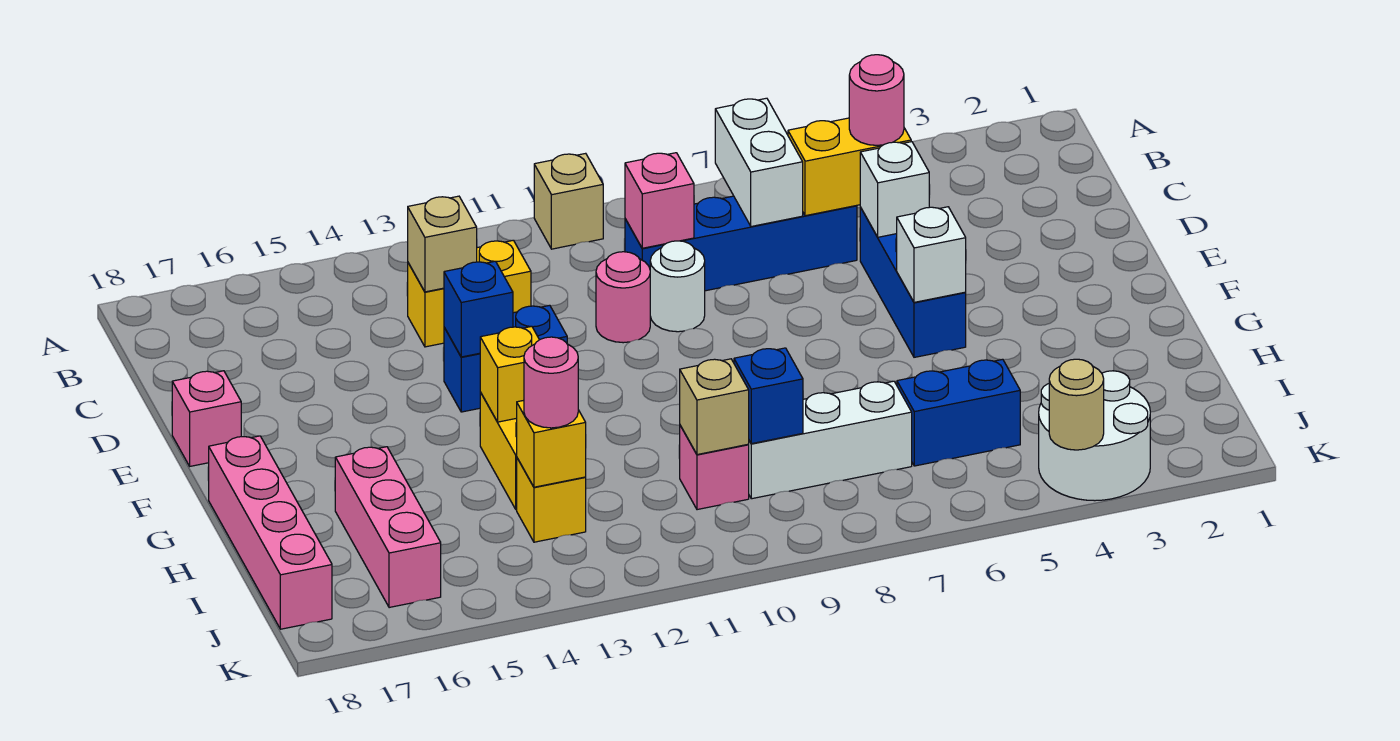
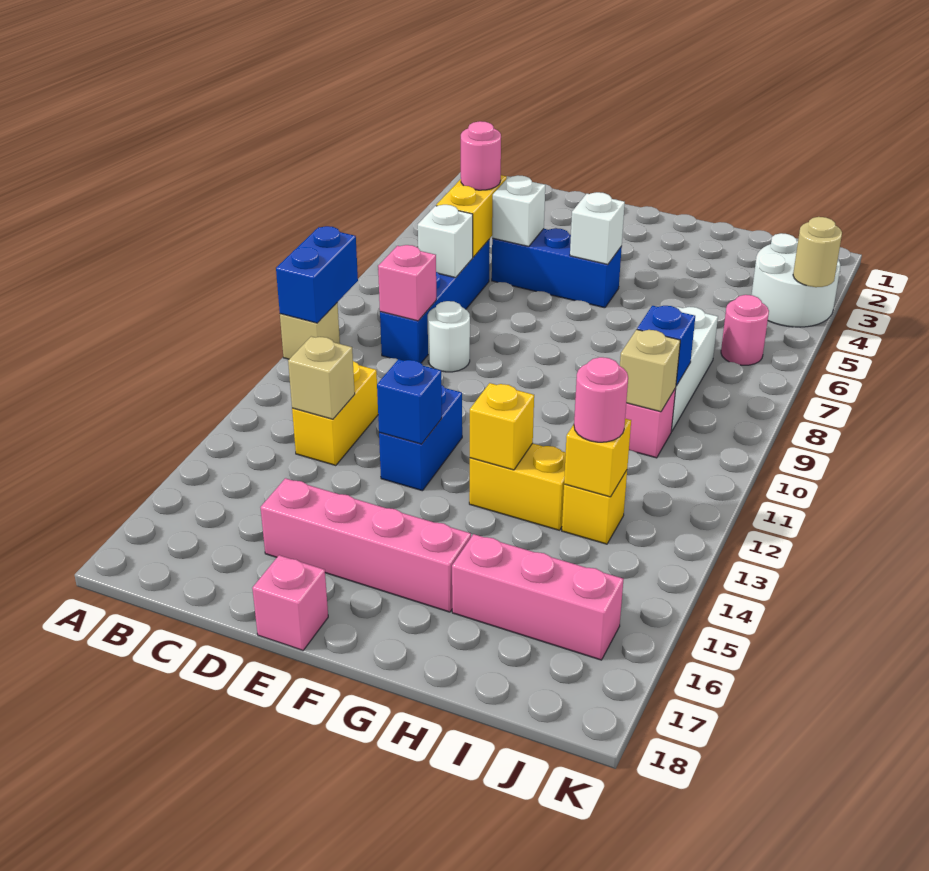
white 1x2 brick [715,98,803,227] -> white 1x1 brick [418,205,473,278]
pink 1x1 round brick [596,252,650,343] -> pink 1x1 round brick moved to [721,295,769,365]
pink 1x4 brick [209,436,332,629] -> pink 1x4 brick moved to [260,478,471,612]
blue 1x2 brick [897,359,1020,466] -> blue 1x2 brick moved to [276,226,358,323]

